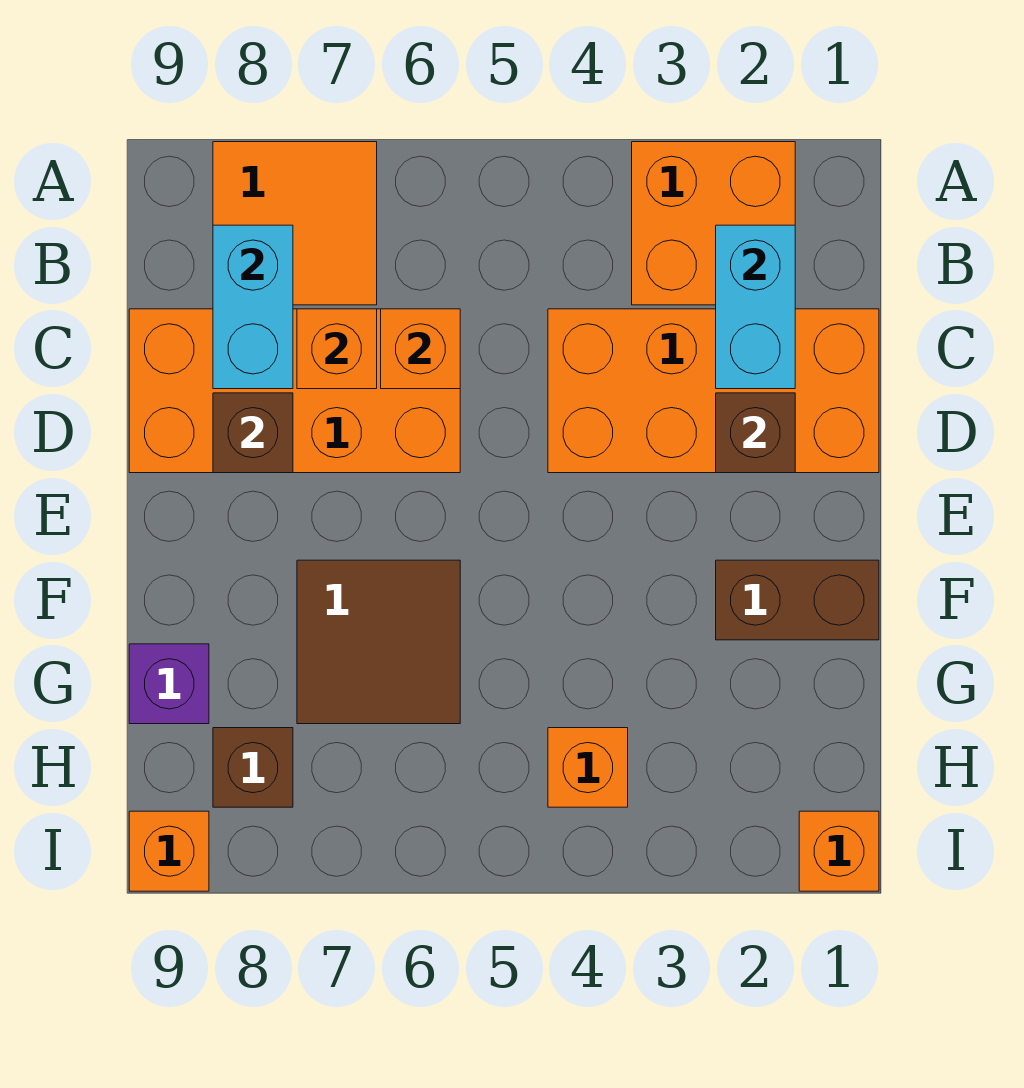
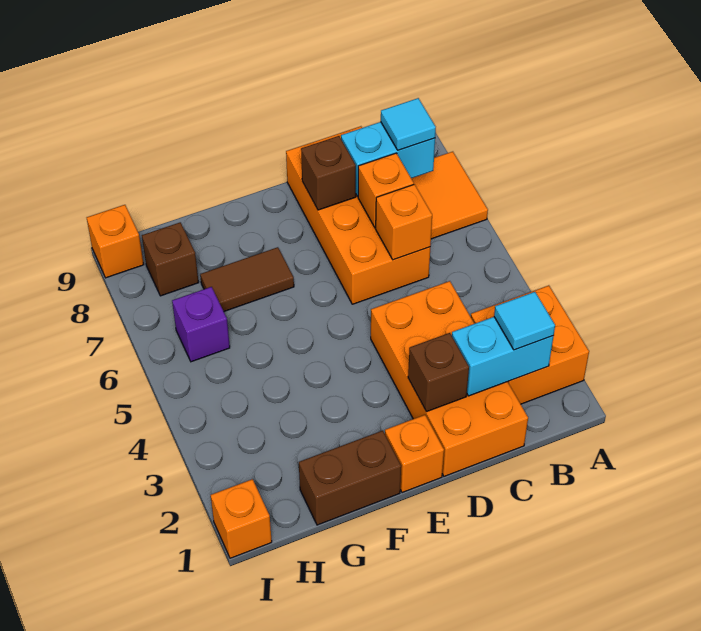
none -> cyan 1x1 tile [494,292,555,350]
none -> cyan 1x1 tile [381,98,436,150]
brown 1x2 brick [716,560,879,640] -> brown 1x2 brick turned to [299,431,401,525]
brown 2x2 tile [297,560,460,724] -> brown 1x2 tile [200,247,294,311]
purple 1x1 brick [129,644,209,724] -> purple 1x1 brick moved to [172,287,230,362]
orange 1x1 brick [548,728,628,807] -> orange 1x1 brick moved to [385,415,444,493]

